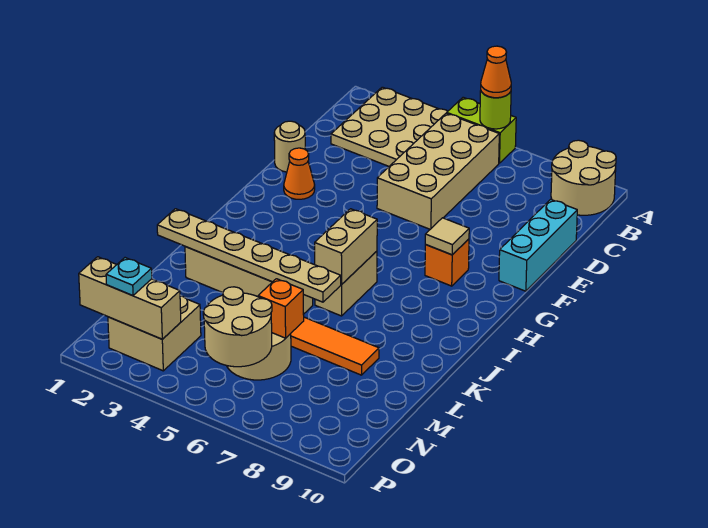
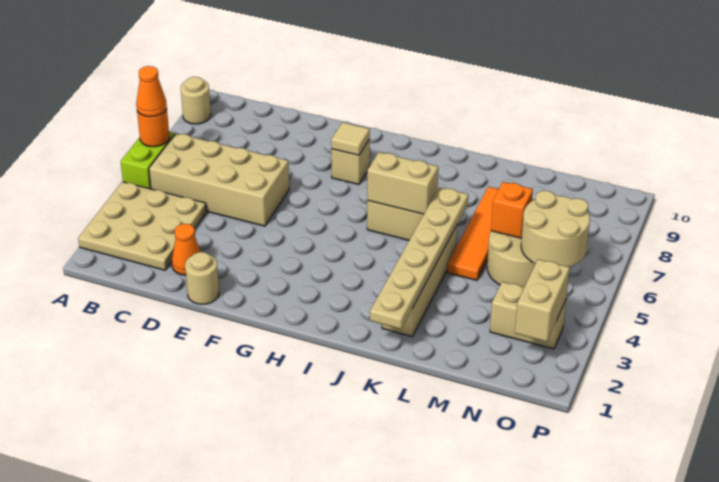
lime 1x1 round brick [480,91,511,129] -> orange 1x1 round brick [137,109,169,147]
tan 2x2 round brick [551,140,616,215] -> tan 1x1 round brick [181,77,211,124]
cyan 1x3 brick [499,199,577,291] -> none
orange 1x1 cone [284,148,315,199] -> orange 1x1 cone moved to [172,224,201,275]
orange 1x1 brick [425,239,469,286] -> tan 1x1 brick [331,139,370,185]
tan 2x2 brick [108,296,201,371] -> tan 1x2 brick [490,282,566,349]
tan 1x3 brick [79,257,181,339] -> tan 1x2 brick [515,259,570,342]
cyan 1x1 plate [106,258,152,296] -> none

